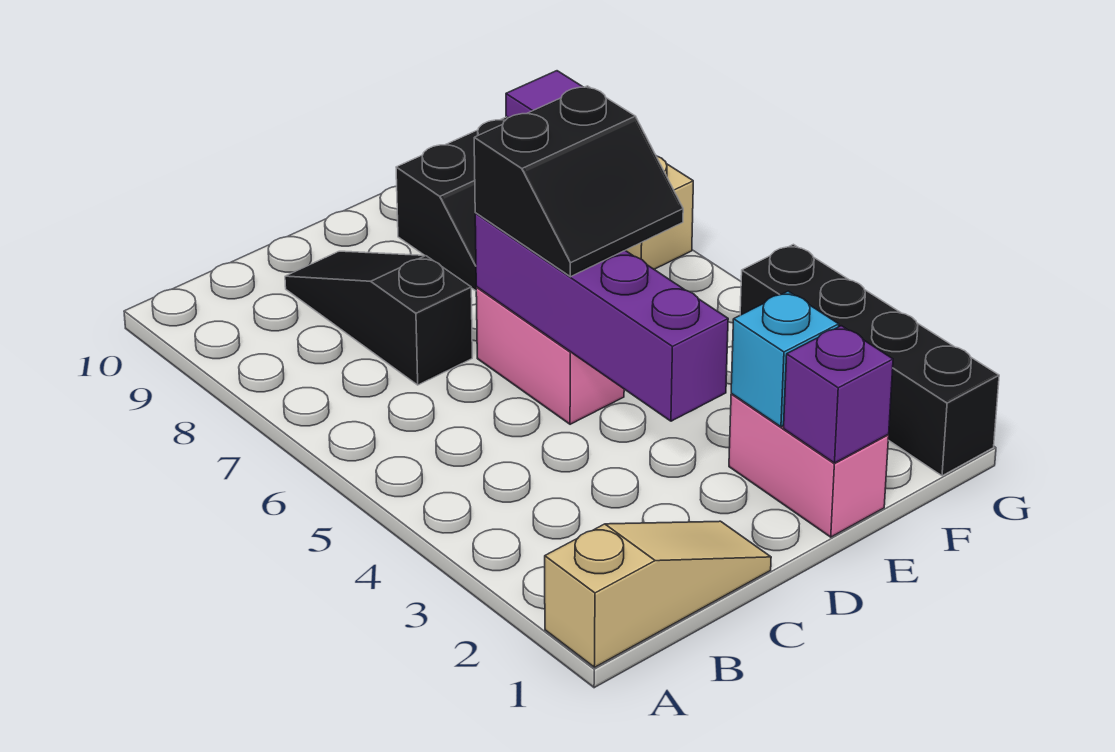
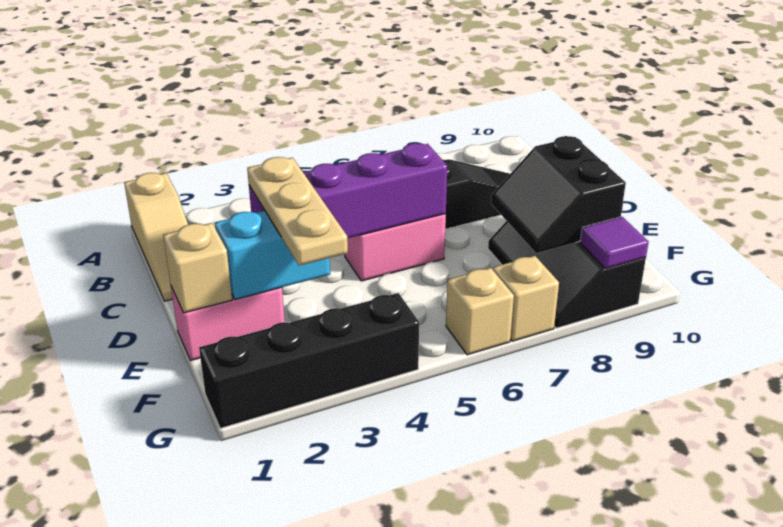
none -> tan 1x3 plate [247,157,348,266]
black 2x2 slope [474,86,683,277] -> black 2x2 slope moved to [491,136,626,253]
purple 1x1 brick [784,326,893,463] -> tan 1x1 brick [163,223,232,313]
cyan 1x1 brick [731,291,839,427] -> cyan 1x2 brick [215,210,330,299]
none -> tan 1x1 brick [446,268,514,355]

